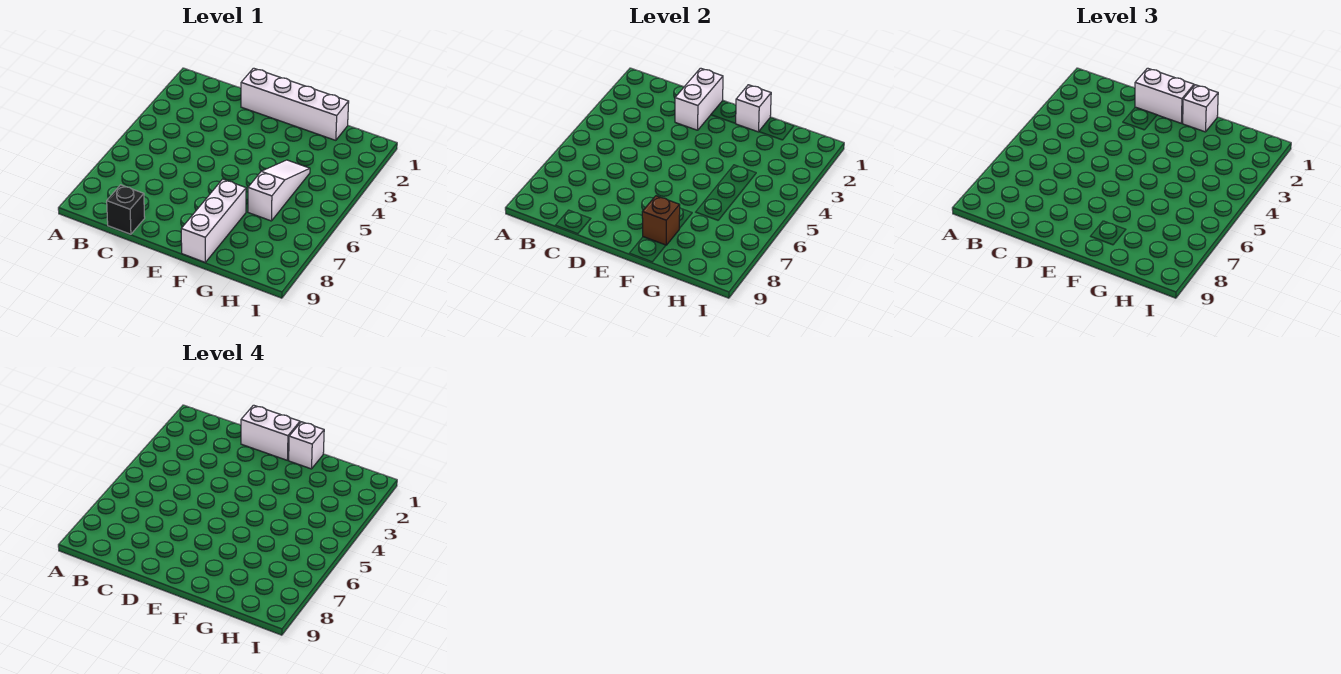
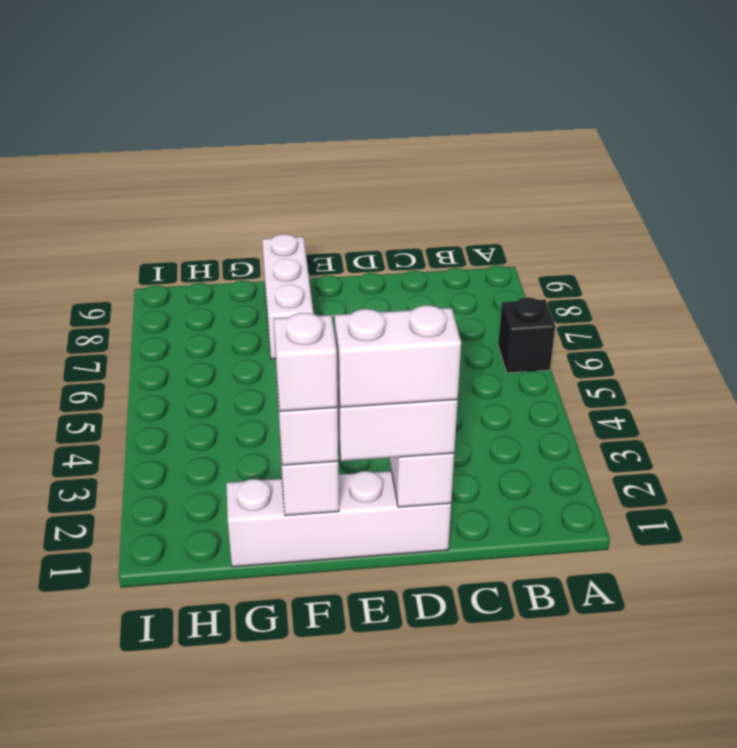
black 1x1 brick [107,185,145,234] -> black 1x1 brick moved to [498,297,555,373]
brown 1x1 brick [642,196,680,245] -> none
white 1x3 slope [248,160,310,221] -> none

